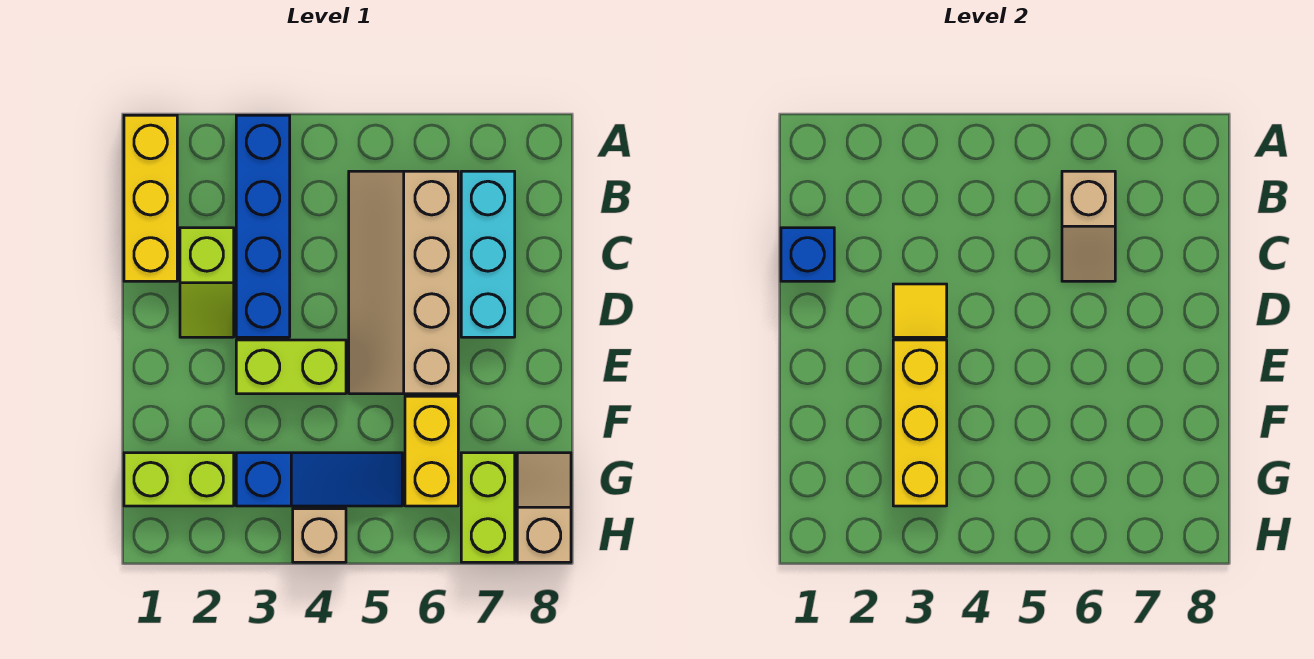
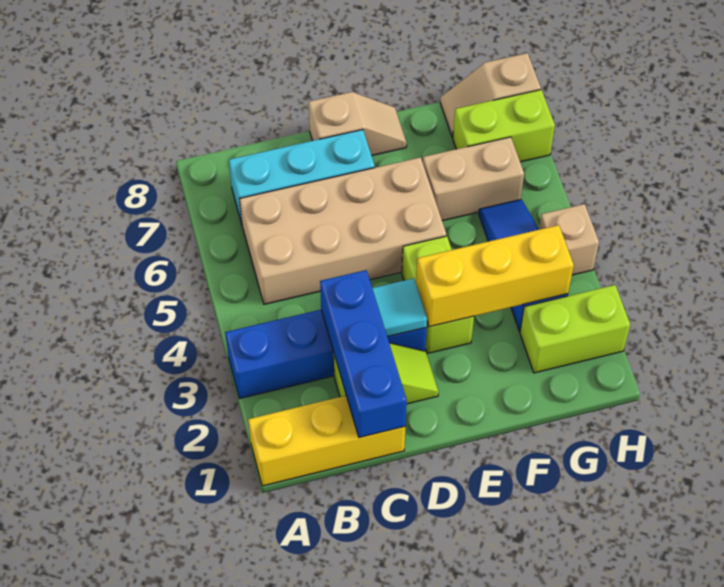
tan 2x4 slope [349,171,458,394] -> tan 2x4 brick [240,157,446,304]
tan 1x2 slope [1062,171,1115,281] -> tan 1x2 slope moved to [309,92,407,156]
blue 1x1 brick [781,228,834,281] -> blue 1x3 brick [320,270,407,438]
yellow 1x1 tile [893,284,947,337] -> cyan 1x1 tile [372,278,427,337]
yellow 1x2 brick [405,396,458,506] -> tan 1x2 brick [423,137,524,221]
lime 1x2 brick [124,453,234,506] -> lime 1x2 brick turned to [520,285,630,373]

